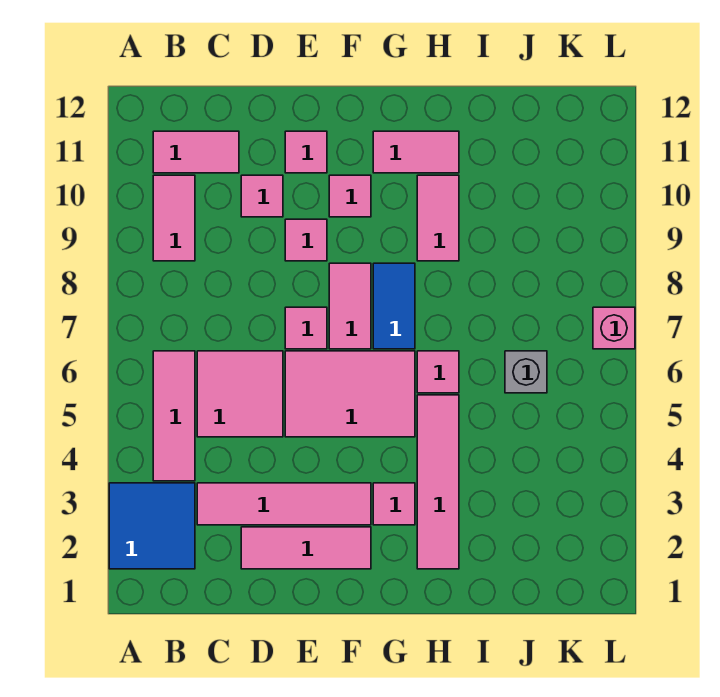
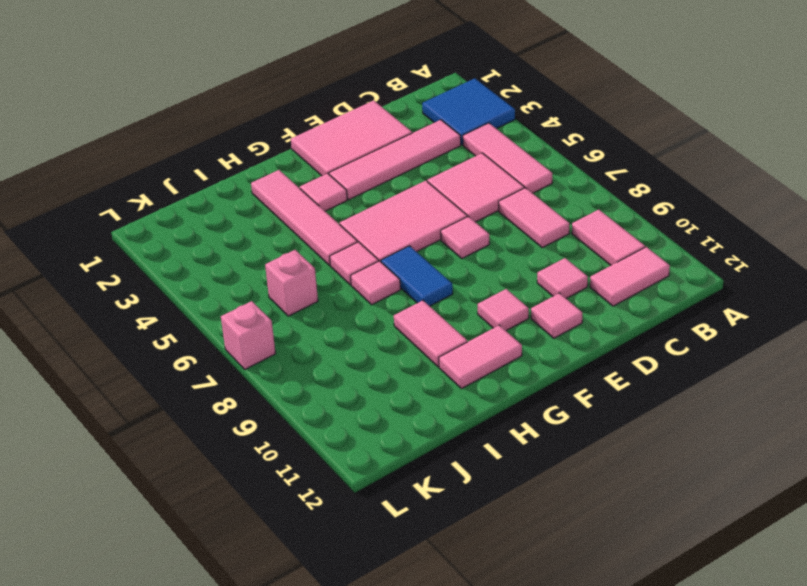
pink 1x3 tile [241,527,371,569] -> pink 2x3 tile [291,100,412,176]
pink 1x1 tile [285,219,327,261] -> pink 1x1 tile moved to [351,261,401,305]
pink 1x2 tile [329,263,371,349] -> pink 1x2 tile moved to [499,188,570,248]
grey 1x1 brick [505,351,547,393] -> pink 1x1 brick [265,250,318,316]

